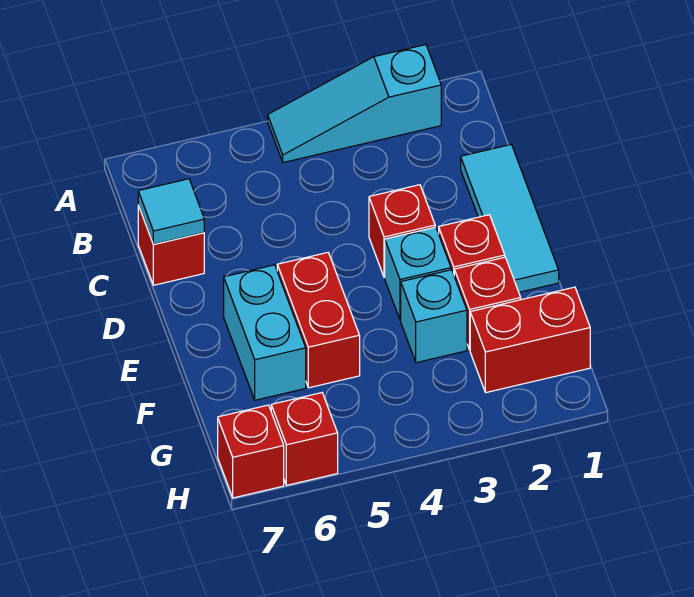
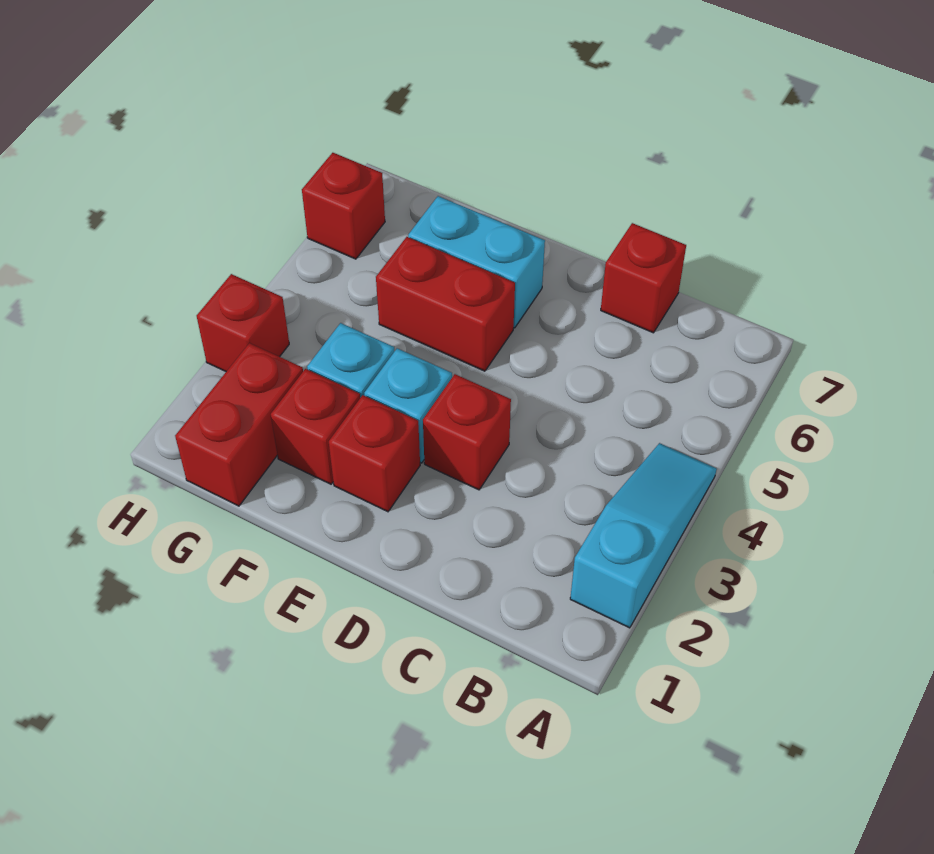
cyan 1x3 tile [461,144,559,292] -> none
cyan 1x1 tile [138,179,204,244] -> none
red 1x1 brick [218,405,284,498] -> red 1x1 brick moved to [197,274,289,371]

